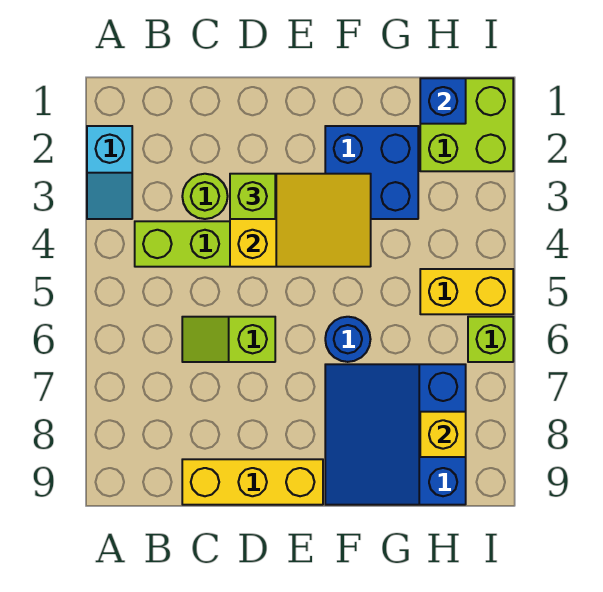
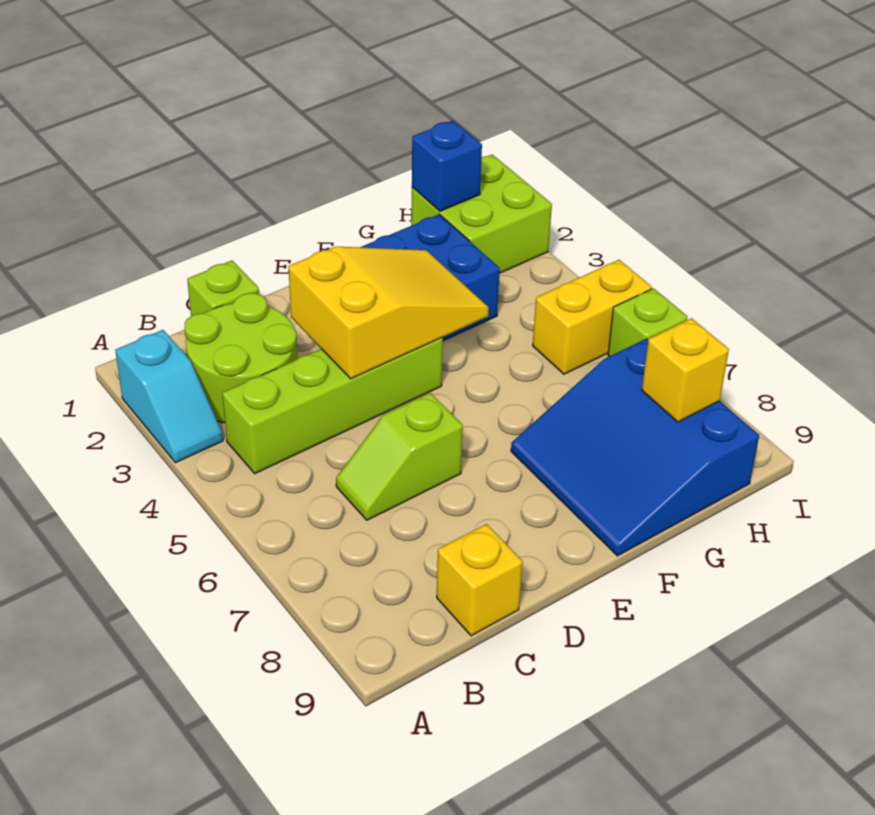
lime 1x1 round brick [182,174,228,219] -> lime 2x2 round brick [185,293,297,423]
yellow 1x3 brick [182,459,323,505] -> yellow 1x1 brick [437,524,523,636]
lime 1x1 brick [230,174,275,219] -> lime 1x1 brick moved to [187,261,259,316]
blue 1x1 round brick [325,317,371,362] -> none

